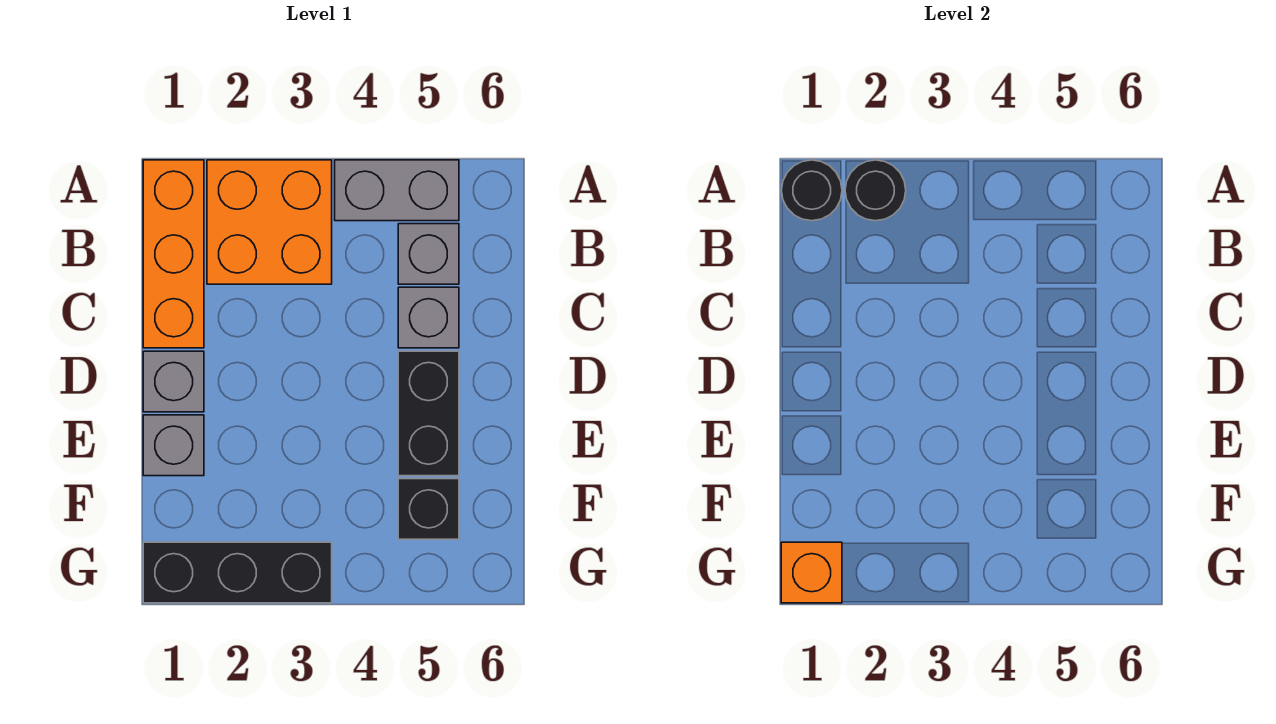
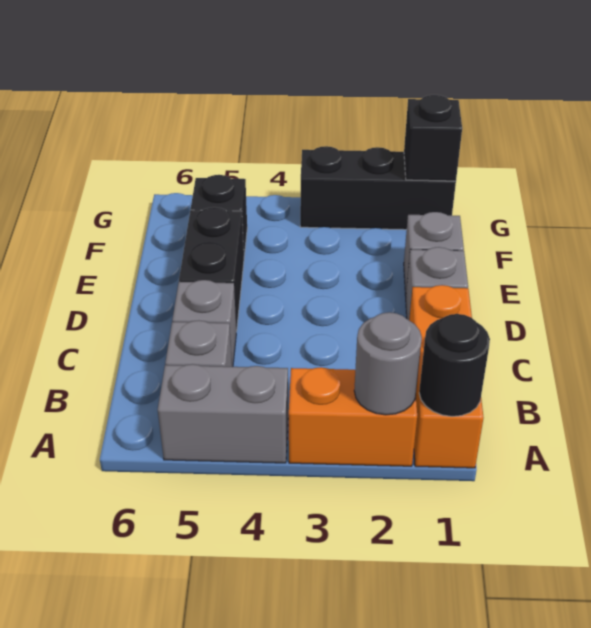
orange 2x2 brick [207,160,332,284] -> orange 1x2 brick [289,367,417,466]
black 1x1 round brick [845,160,906,221] -> grey 1x1 round brick [354,312,422,415]
orange 1x1 brick [781,542,842,603] -> black 1x1 brick [404,95,462,181]

